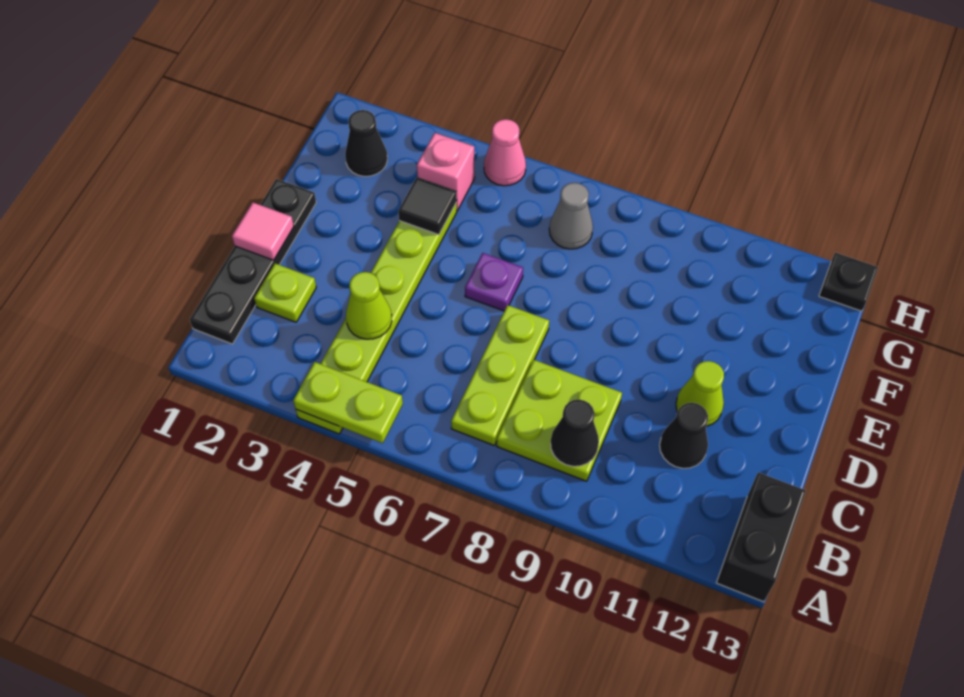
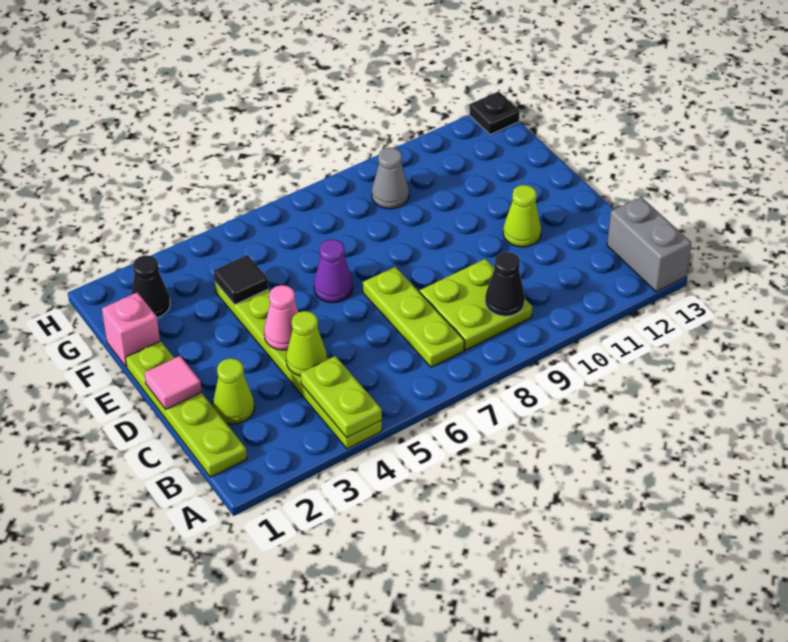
lime 1x2 plate [293,362,403,443] -> lime 1x2 plate turned to [301,356,382,438]
black 1x2 brick [716,472,806,602] -> grey 1x2 brick [607,197,691,292]
black 1x4 plate [190,179,316,344] -> lime 1x4 plate [125,341,247,477]
lime 1x1 plate [254,264,316,322] -> lime 1x1 cone [213,358,254,424]
black 1x1 cone [660,403,708,468] -> none
purple 1x1 plate [465,253,523,311] -> purple 1x1 cone [314,239,353,303]
pink 1x1 brick [417,133,475,210] -> pink 1x1 brick moved to [102,292,160,367]
grey 1x1 cone [549,183,593,249] -> grey 1x1 cone moved to [372,148,409,209]
pink 1x1 cone [484,119,526,186] -> pink 1x1 cone moved to [264,285,298,350]

